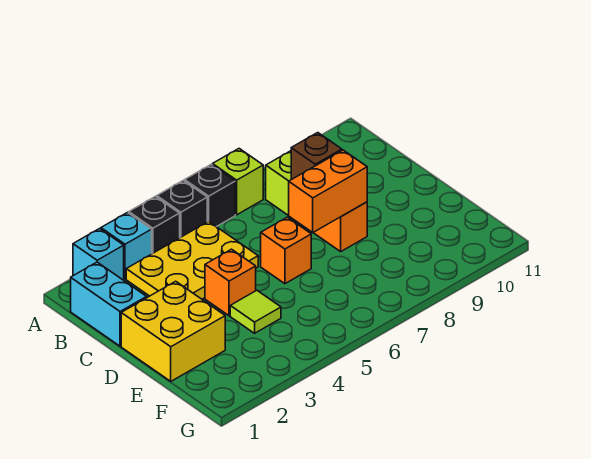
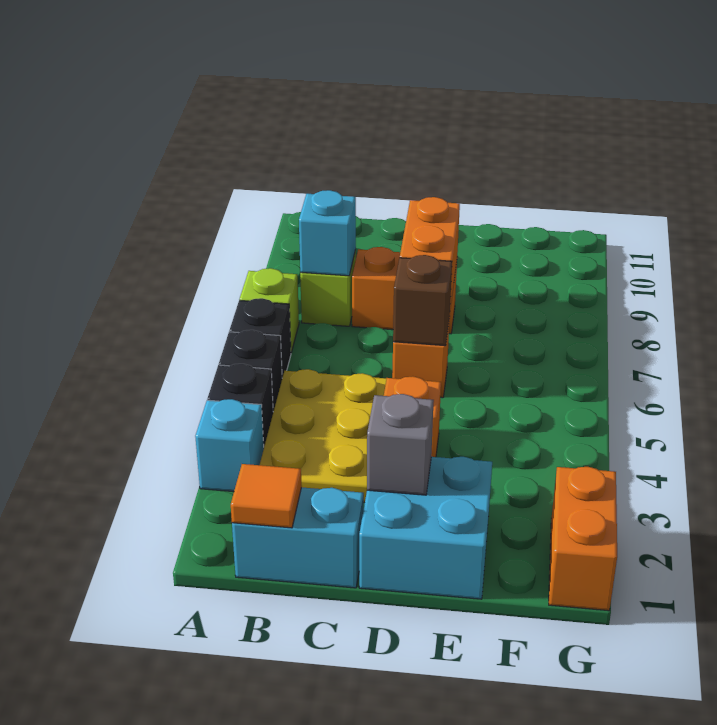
cyan 1x1 brick [73,229,124,280] -> cyan 1x1 brick moved to [299,190,356,276]
none -> orange 1x1 tile [231,464,302,528]
brown 1x1 brick [291,133,342,179] -> brown 1x1 brick moved to [393,255,452,346]
yellow 2x2 brick [121,281,225,381] -> cyan 2x2 brick [359,457,492,599]
none -> grey 1x1 brick [367,394,434,495]
lime 1x1 tile [230,290,281,333] -> none
none -> orange 1x2 brick [549,467,617,611]

